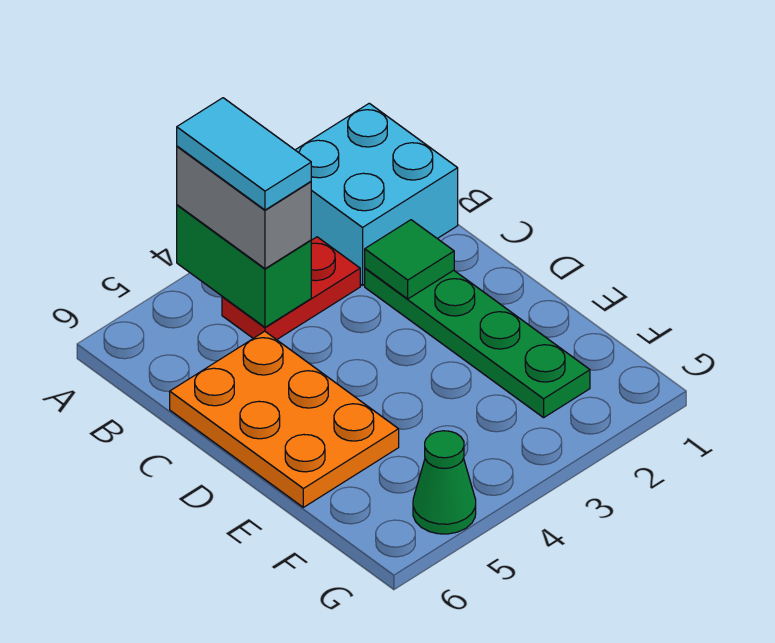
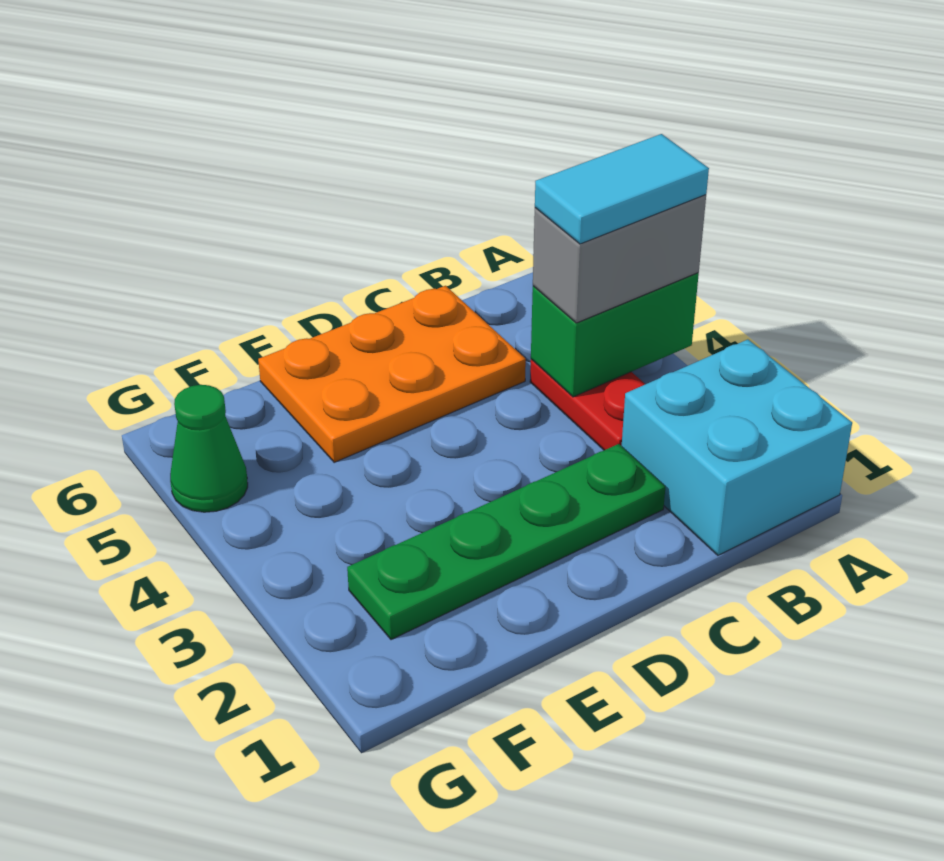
green 1x1 tile [365,220,454,299] -> none

